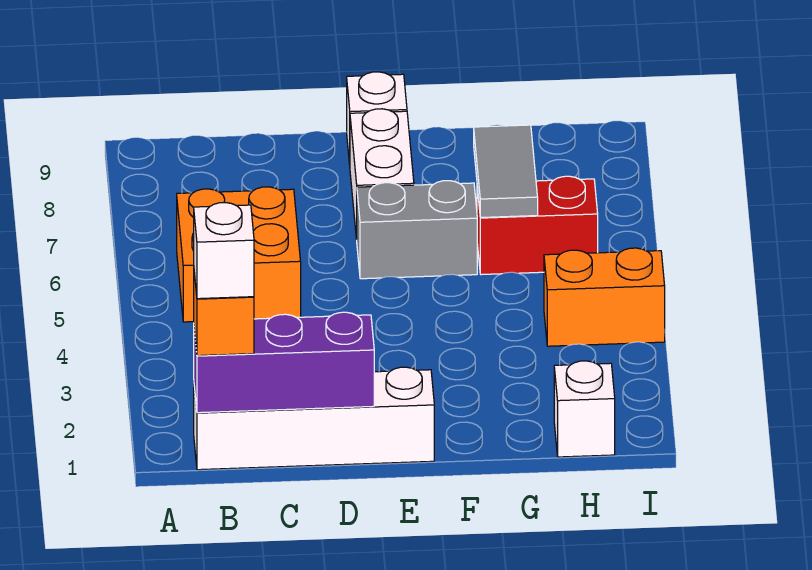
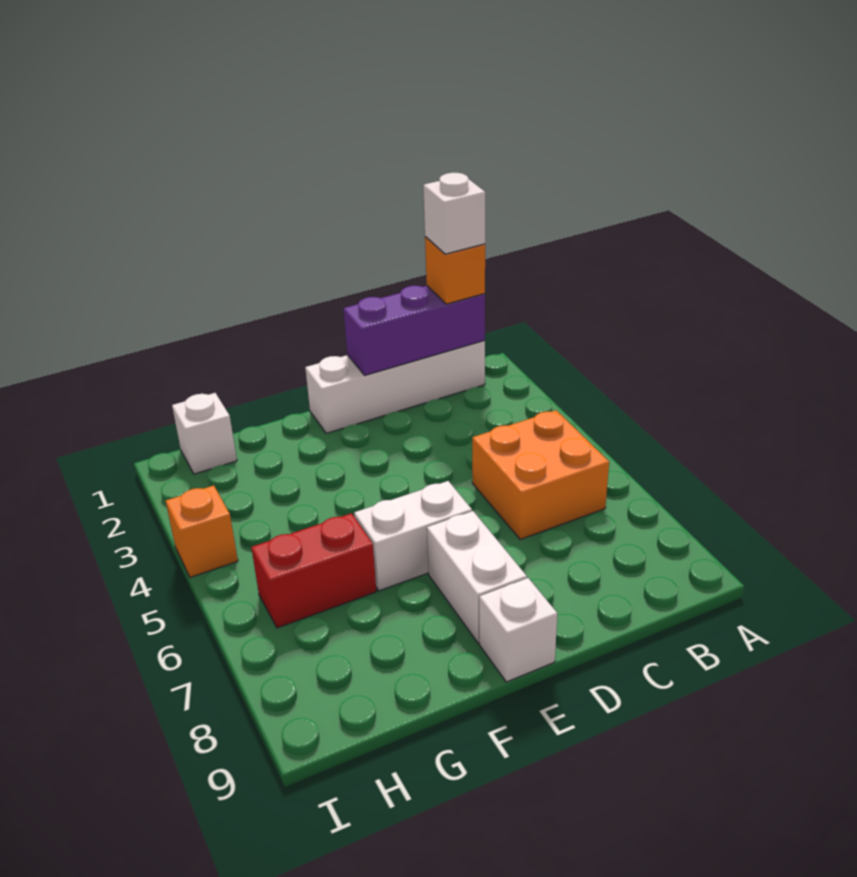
grey 1x2 brick [357,181,477,279] -> white 1x2 brick [354,481,472,591]
grey 1x2 tile [474,125,538,218] -> none
orange 1x2 brick [544,248,665,346] -> orange 1x1 brick [166,485,238,577]

